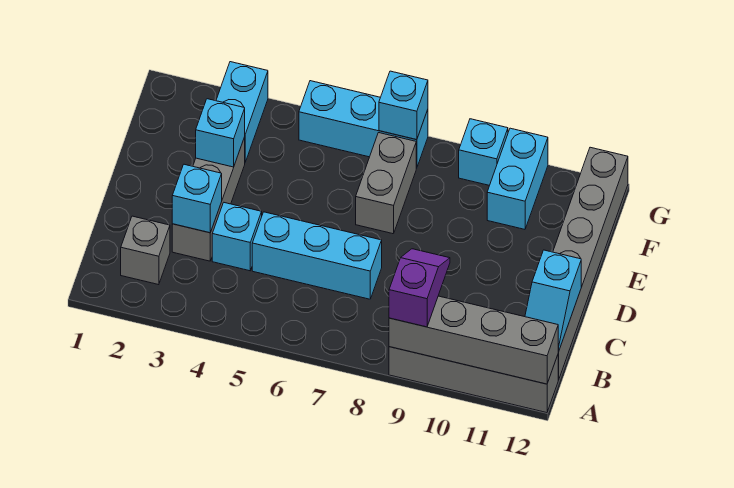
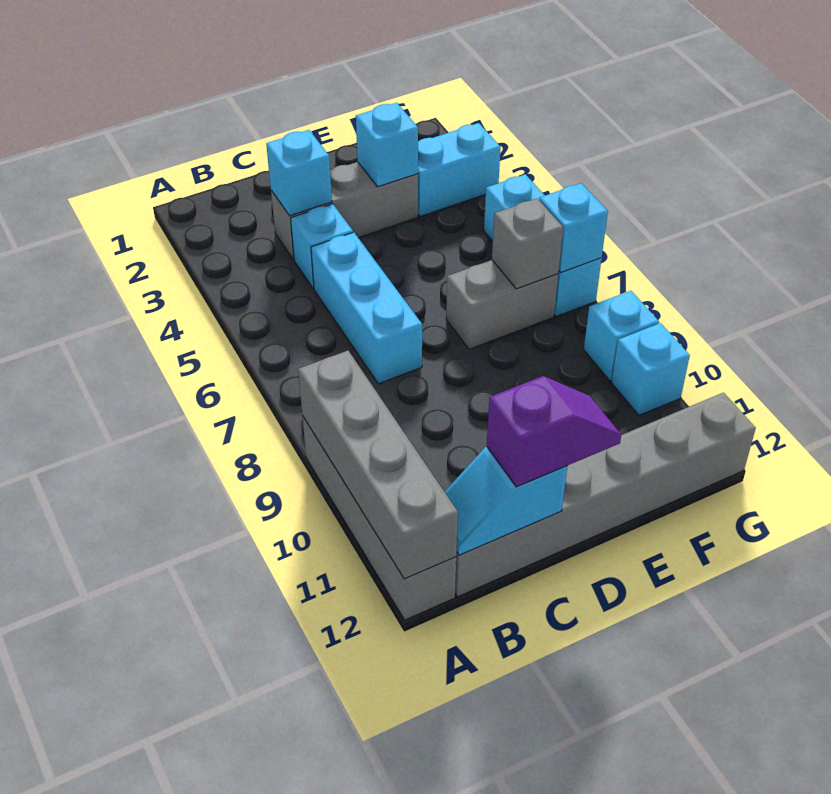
purple 1x2 slope [389,249,450,327] -> purple 1x2 slope moved to [487,376,621,487]
grey 1x1 brick [121,216,170,285] -> grey 1x1 brick moved to [492,199,563,289]
cyan 1x2 brick [487,128,548,229] -> cyan 1x1 brick [611,323,690,415]

